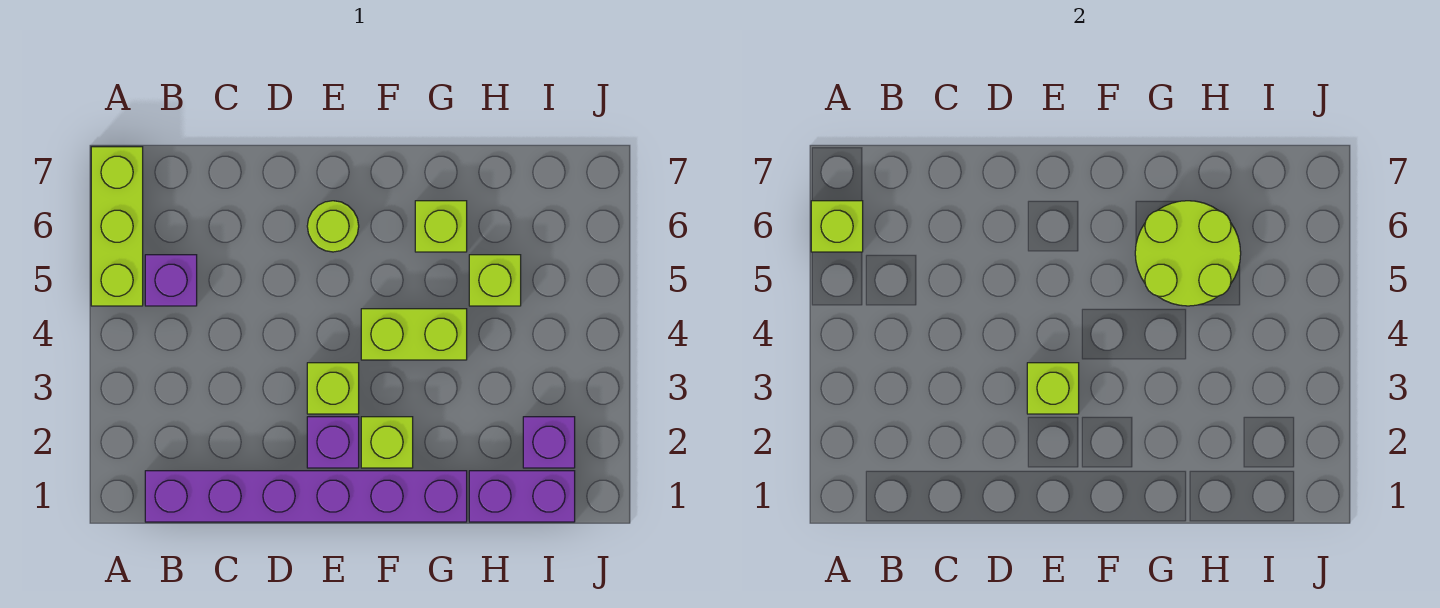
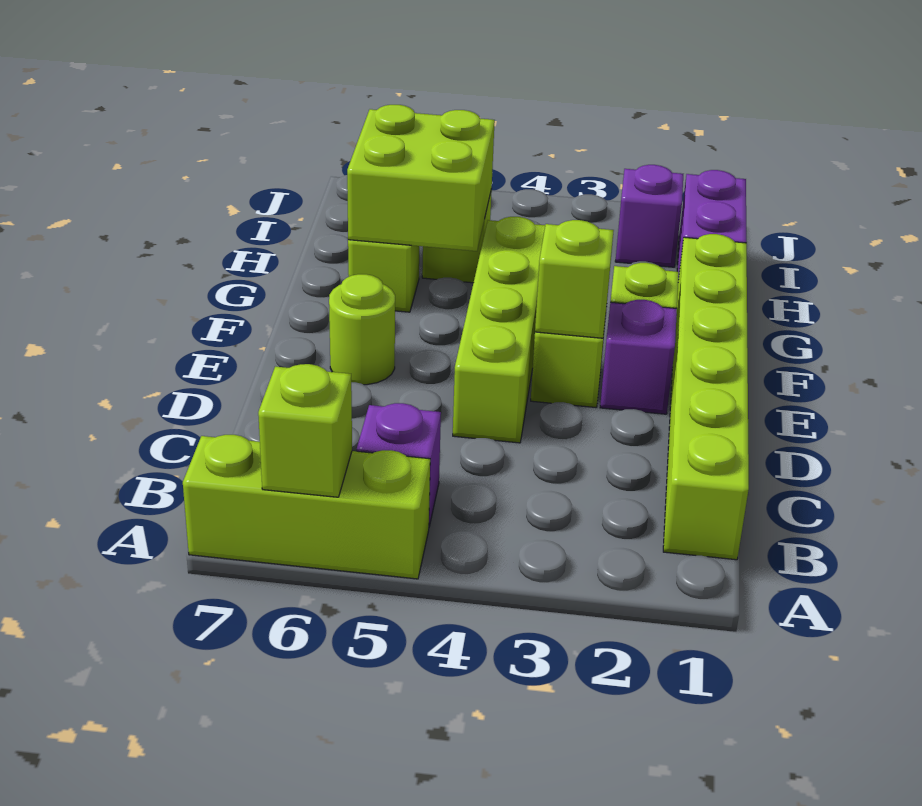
purple 1x6 brick [145,471,467,522] -> lime 1x6 brick [663,234,749,560]
lime 1x2 brick [361,309,467,360] -> lime 1x4 brick [453,217,545,443]
lime 2x2 round brick [1135,201,1241,306] -> lime 2x2 brick [347,105,495,251]

